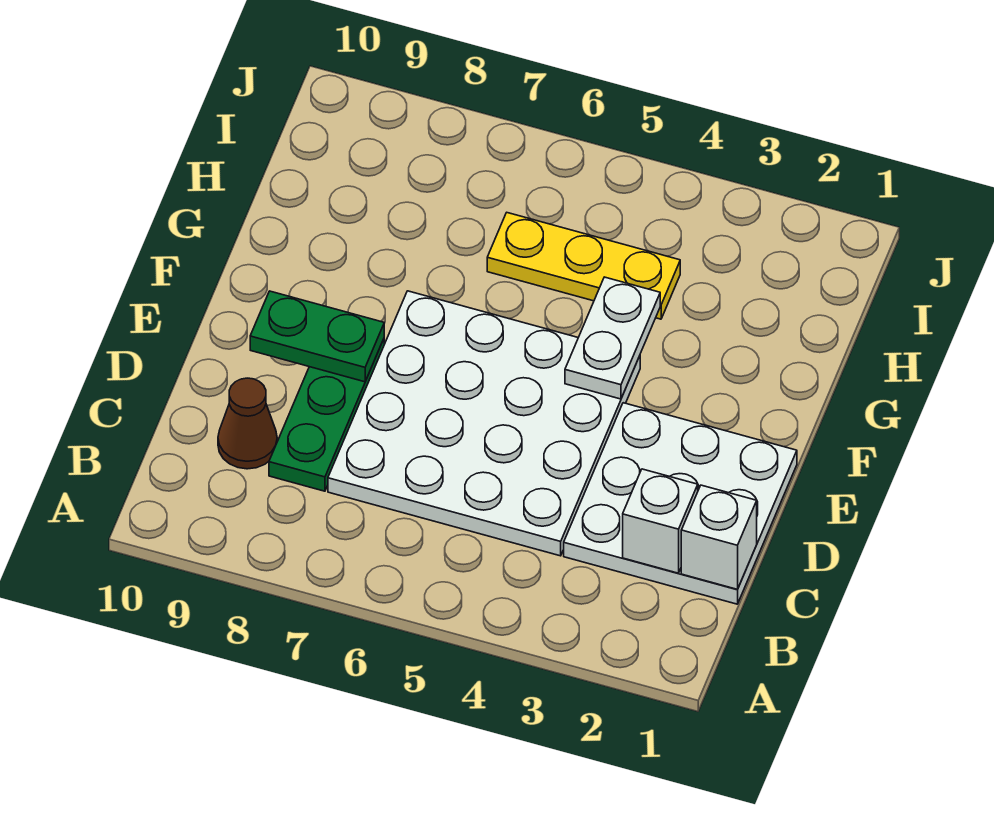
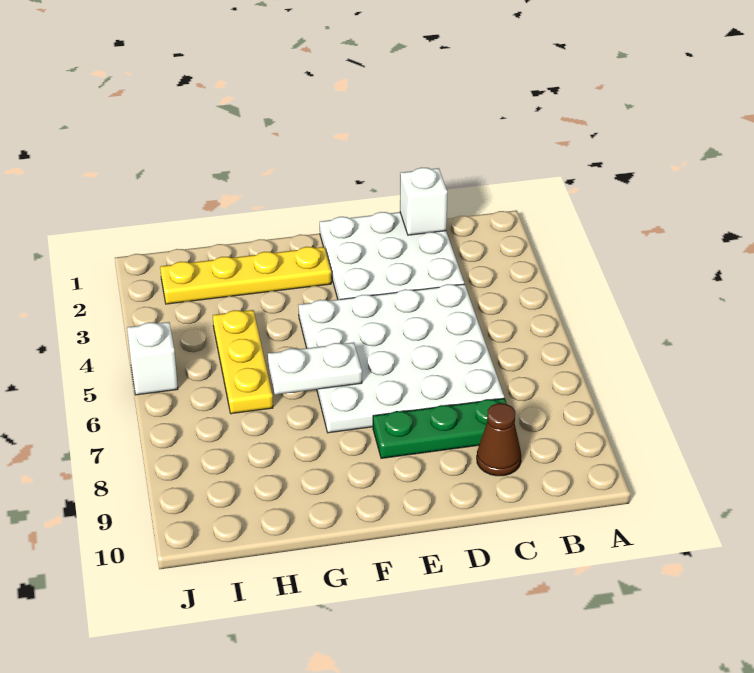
white 1x1 brick [623,469,698,573] -> white 1x1 brick moved to [127,322,178,395]
green 1x2 plate [250,291,384,382] -> none
none -> yellow 1x4 plate [160,247,331,304]
white 1x2 plate [565,277,660,399] -> white 1x2 plate moved to [268,342,362,395]

